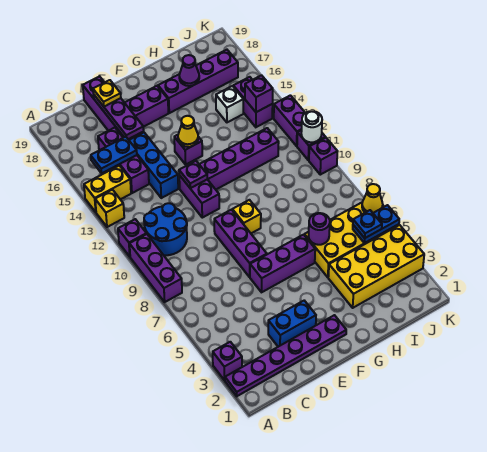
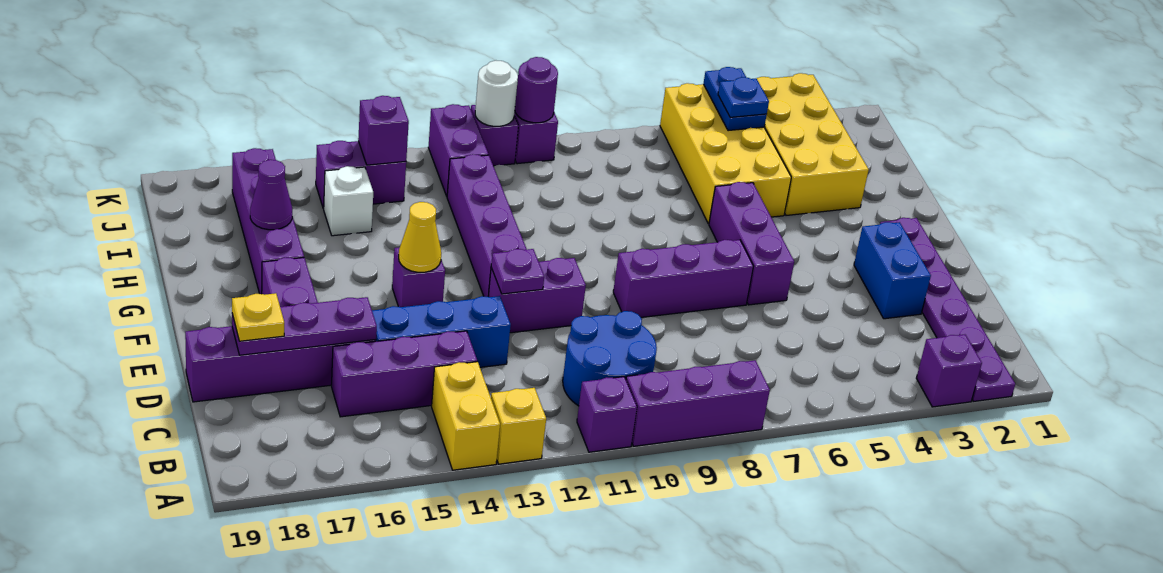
blue 1x2 plate [91,137,137,173] -> none
yellow 1x1 brick [232,200,261,233] -> none
purple 1x1 round brick [309,213,330,245] -> purple 1x1 round brick moved to [515,57,558,123]
yellow 1x1 cone [362,184,383,213] -> none
purple 1x2 brick [274,95,305,146] -> purple 1x2 brick turned to [428,104,488,196]

